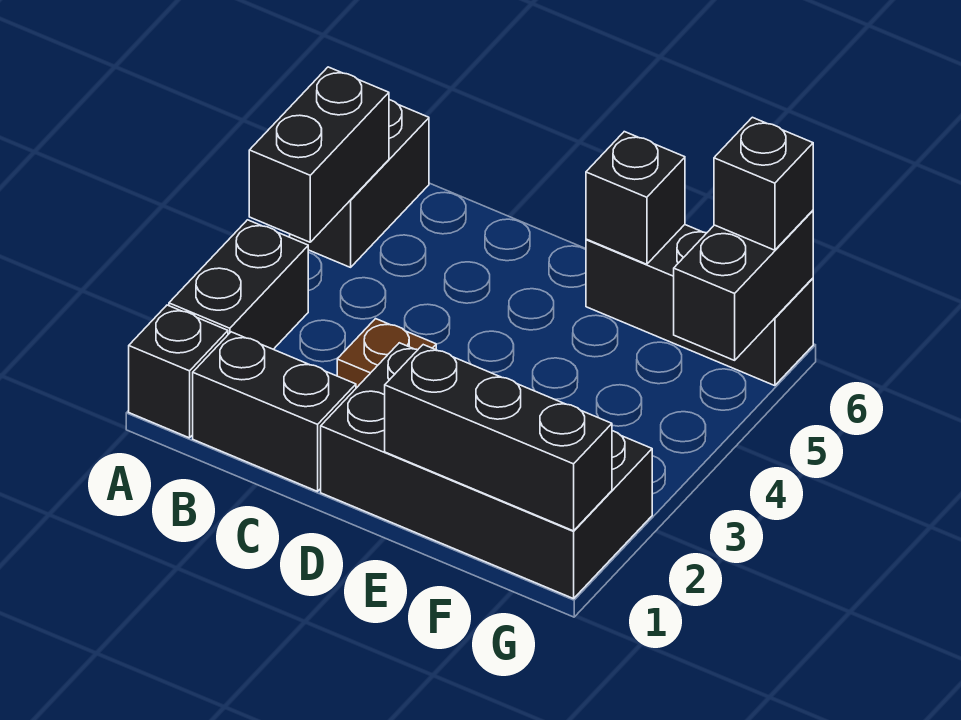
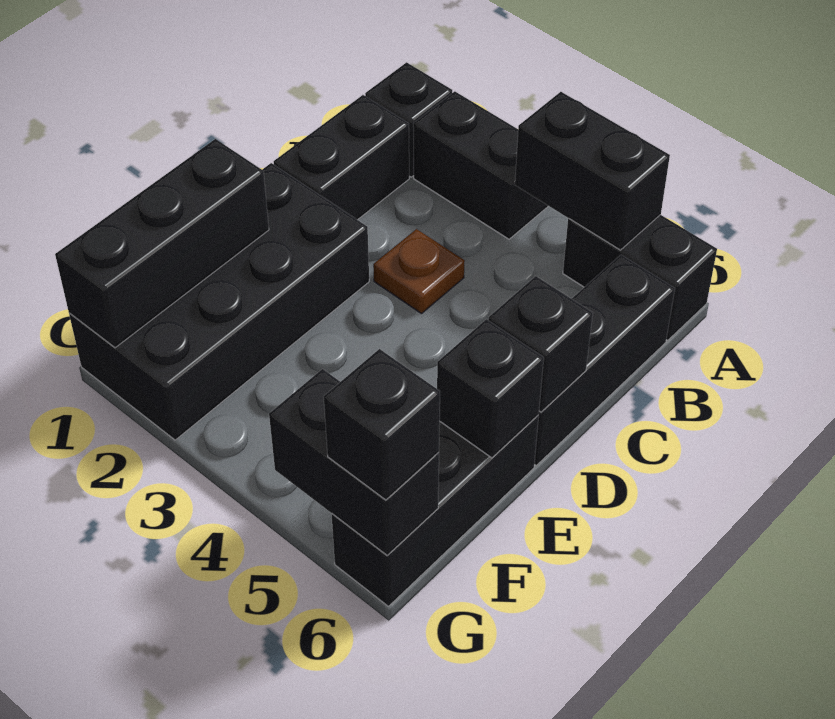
none -> black 1x3 brick [534,255,675,465]
none -> black 1x1 brick [489,276,593,412]

